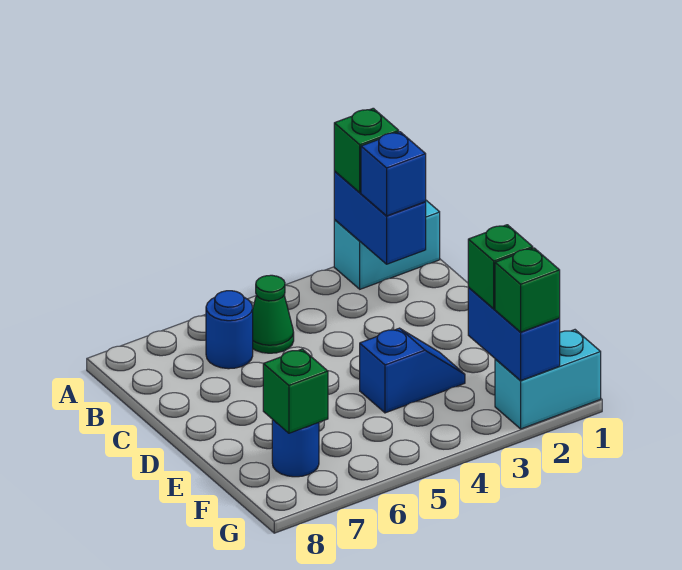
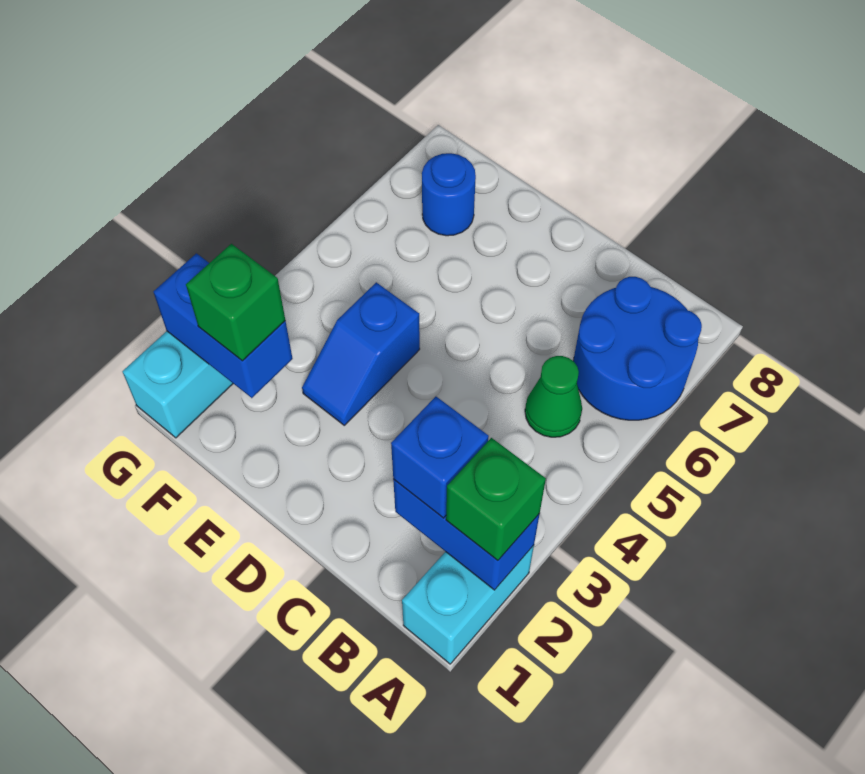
blue 1x1 round brick [206,291,253,369] -> blue 2x2 round brick [573,277,702,420]
green 1x1 brick [263,349,328,433] -> none
green 1x1 brick [495,248,560,332] -> none

